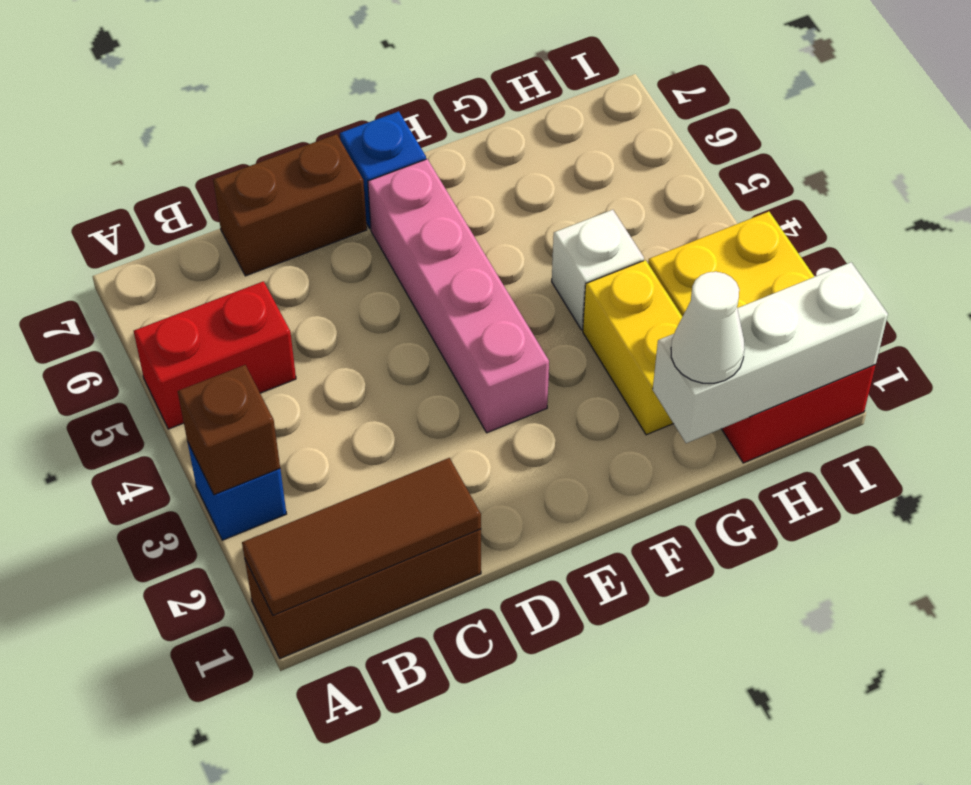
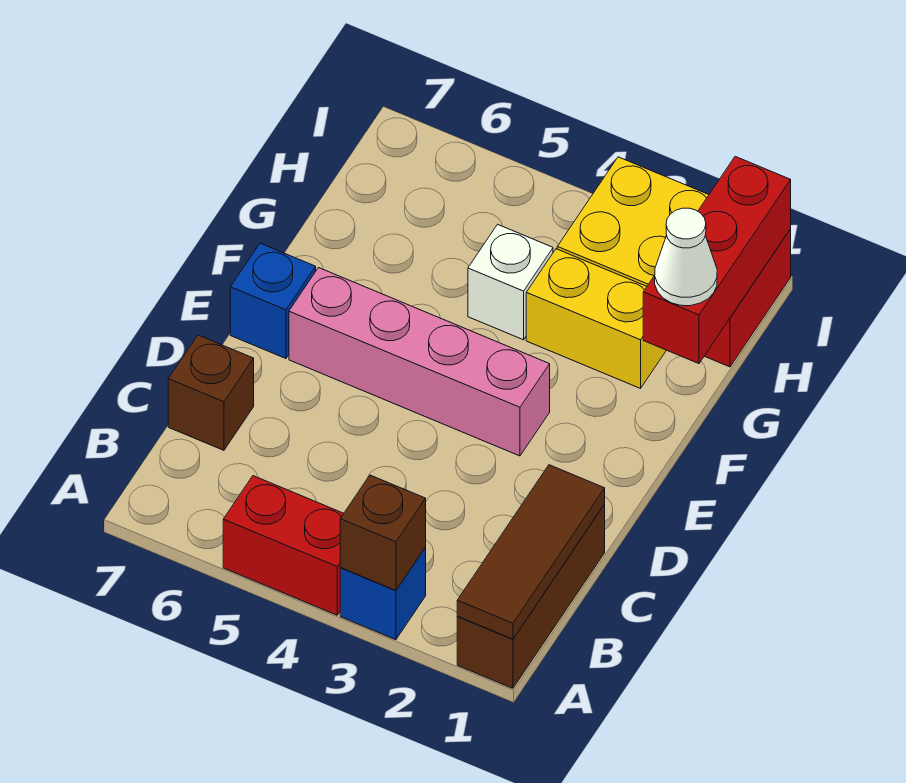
red 1x2 brick [134,281,296,429] -> red 1x2 brick turned to [223,476,344,615]
brown 1x2 brick [213,134,367,276] -> brown 1x1 brick [168,335,254,450]
white 1x3 brick [653,262,888,443] -> red 1x3 brick [643,157,791,364]

